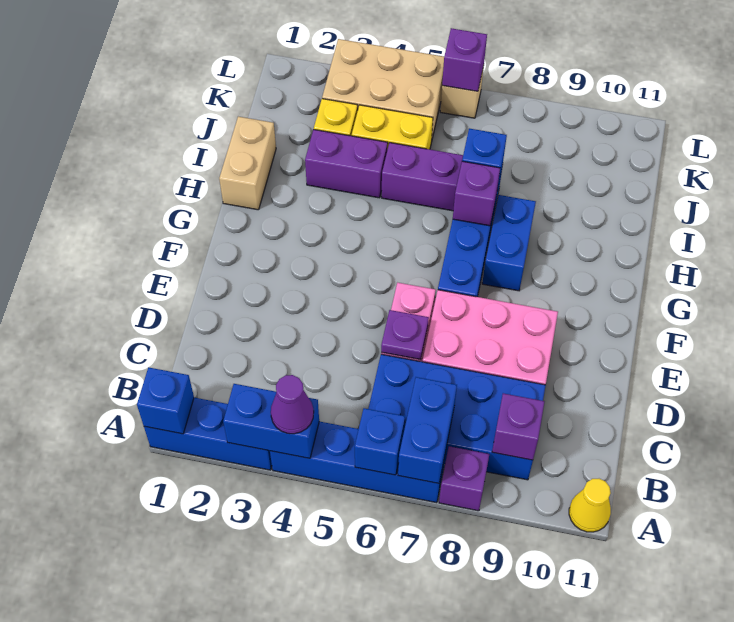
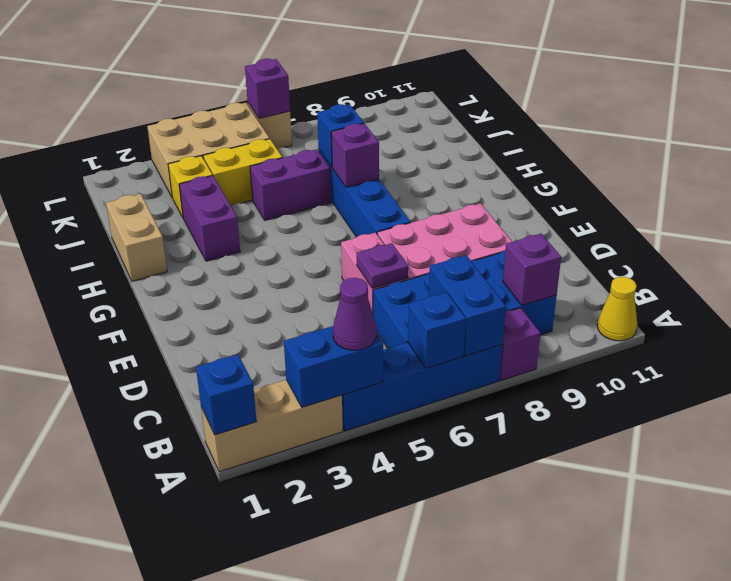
blue 1x3 brick [144,398,272,470] -> tan 1x3 brick [201,380,343,472]
blue 1x2 brick [482,195,536,291] -> none
purple 1x2 brick [305,130,387,198] -> purple 1x2 brick turned to [179,176,240,261]

